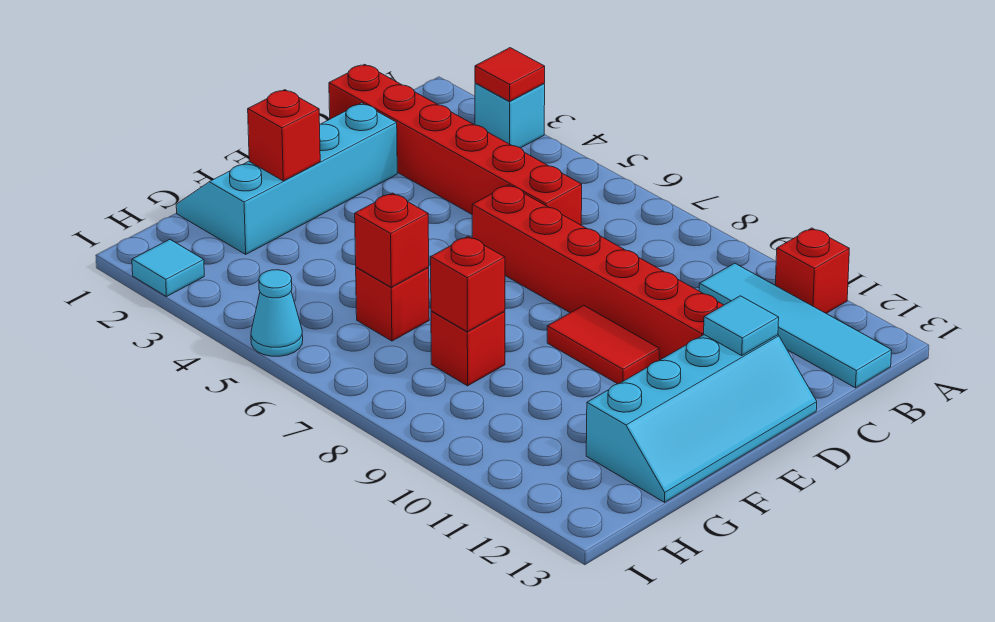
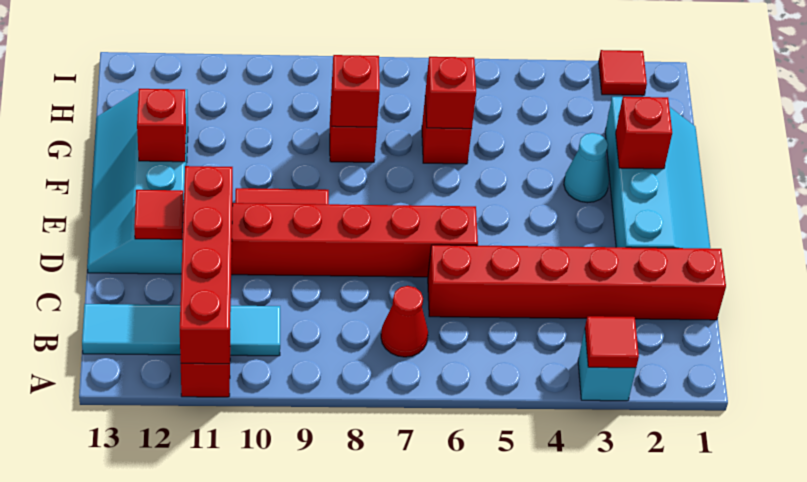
none -> red 1x4 brick [180,166,233,364]
none -> red 1x1 cone [381,286,428,357]
cyan 1x1 tile [704,296,779,355] -> red 1x1 tile [134,190,184,239]
none -> red 1x1 brick [137,89,186,162]
cyan 1x1 tile [132,239,204,297] -> red 1x1 tile [599,50,647,95]
cyan 1x1 cone [251,270,303,356] -> cyan 1x1 cone moved to [564,133,609,203]

